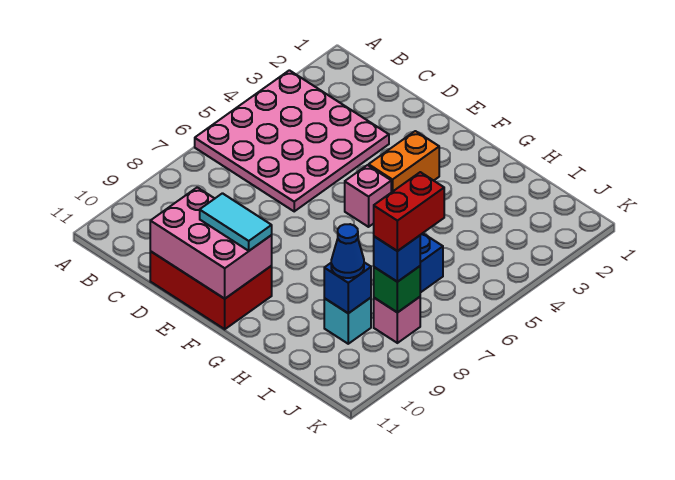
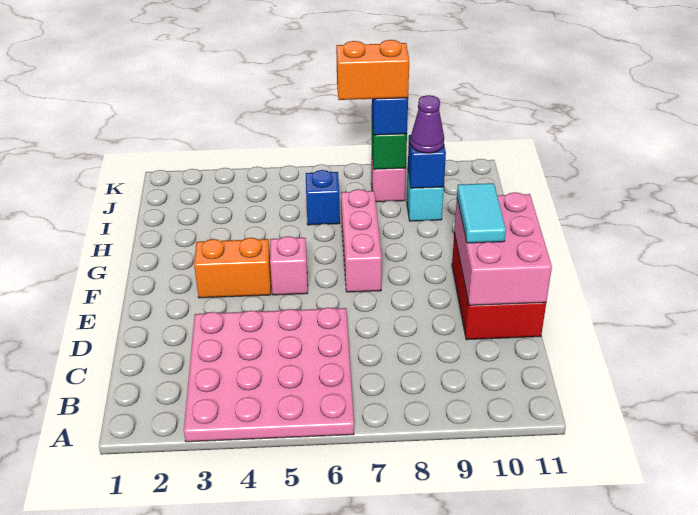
none -> pink 1x3 brick [341,189,382,292]
blue 1x1 cone [331,224,364,278] -> purple 1x1 cone [410,95,444,153]
red 1x2 brick [374,172,444,251] -> orange 1x2 brick [336,40,409,100]

